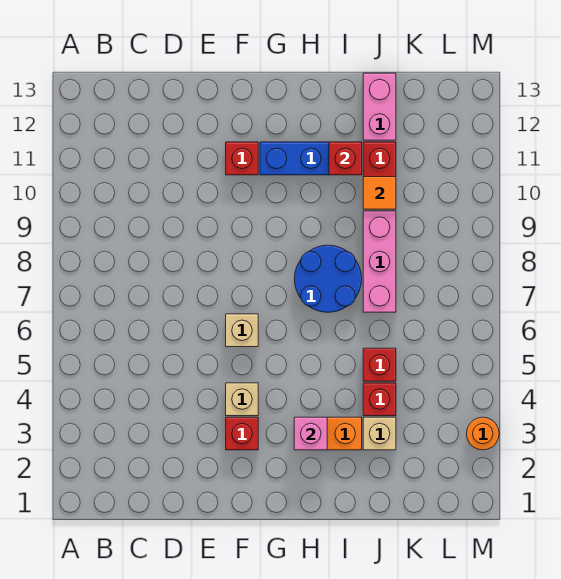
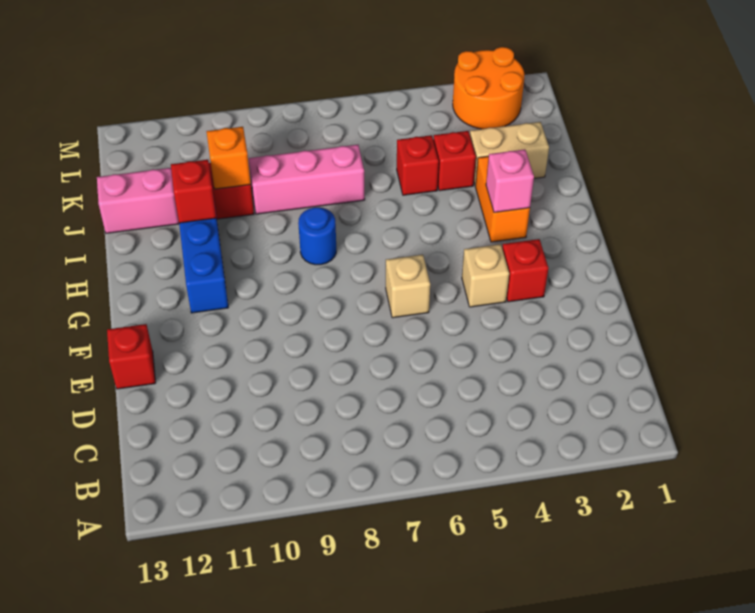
red 1x1 brick [226,142,258,175] -> red 1x1 brick moved to [107,324,156,389]
blue 2x2 round brick [295,245,362,312] -> blue 1x1 round brick [298,207,336,265]
tan 1x1 brick [363,417,396,450] -> tan 1x2 brick [470,122,549,186]
orange 1x1 tile [363,177,396,209] -> orange 1x1 brick [206,127,251,189]
orange 1x1 round brick [466,417,499,450] -> orange 2x2 round brick [453,47,524,129]

